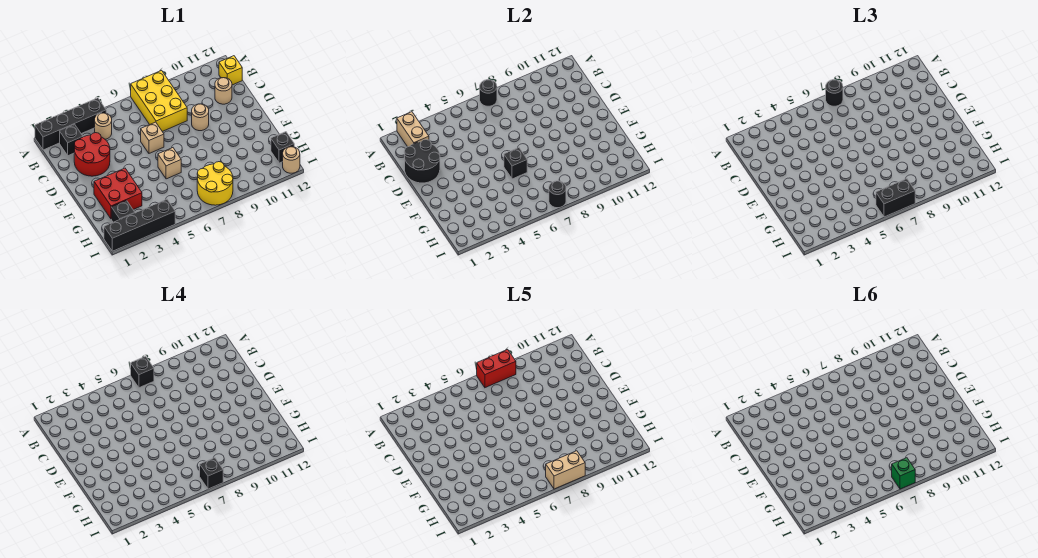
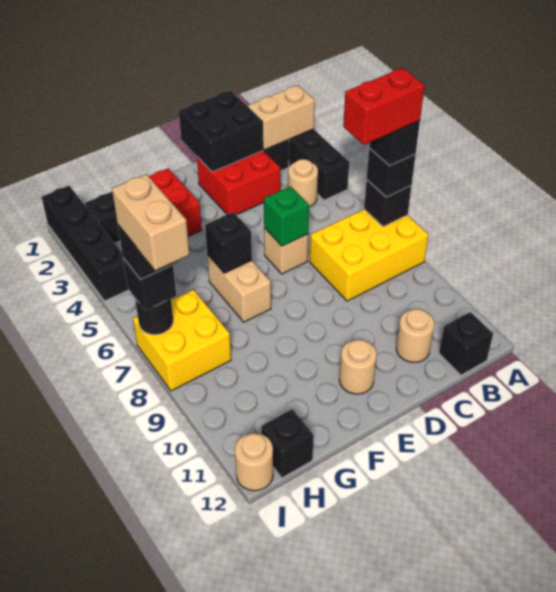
black 1x1 round brick [480,80,497,106] -> black 1x1 brick [364,180,411,227]
black 1x1 round brick [826,80,843,106] -> black 1x1 brick [367,148,416,197]
red 1x2 brick [477,349,516,388] -> red 1x2 brick turned to [343,68,425,145]
yellow 1x1 brick [219,56,242,85] -> black 1x1 brick [439,312,493,375]
black 2x2 round brick [404,140,440,183] -> black 2x2 brick [179,90,263,172]
red 2x2 round brick [74,133,110,176] -> red 2x2 brick [197,151,280,215]
tan 1x1 round brick [192,104,209,131] -> tan 1x1 round brick moved to [339,340,377,394]
tan 1x1 brick [158,148,181,179] -> tan 1x2 brick [207,255,271,322]
yellow 2x2 round brick [197,162,233,205] -> yellow 2x2 brick [133,290,231,391]
black 1x2 brick [876,179,915,217] -> black 1x1 brick [123,258,176,311]
green 1x1 brick [892,458,915,489] -> green 1x1 brick moved to [264,186,309,246]

